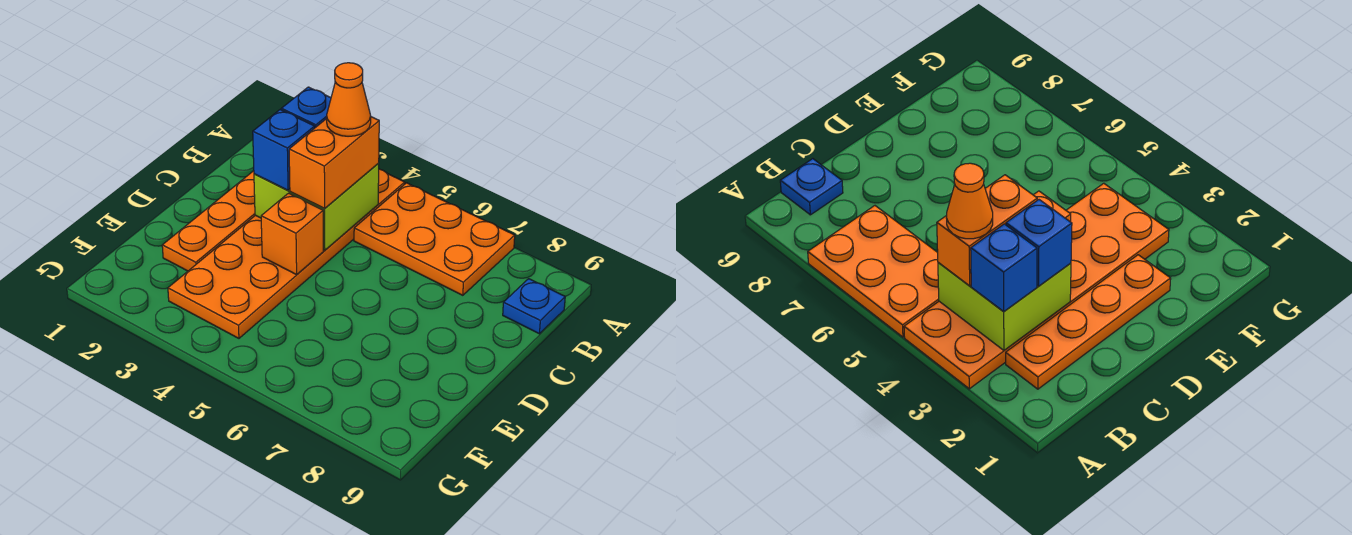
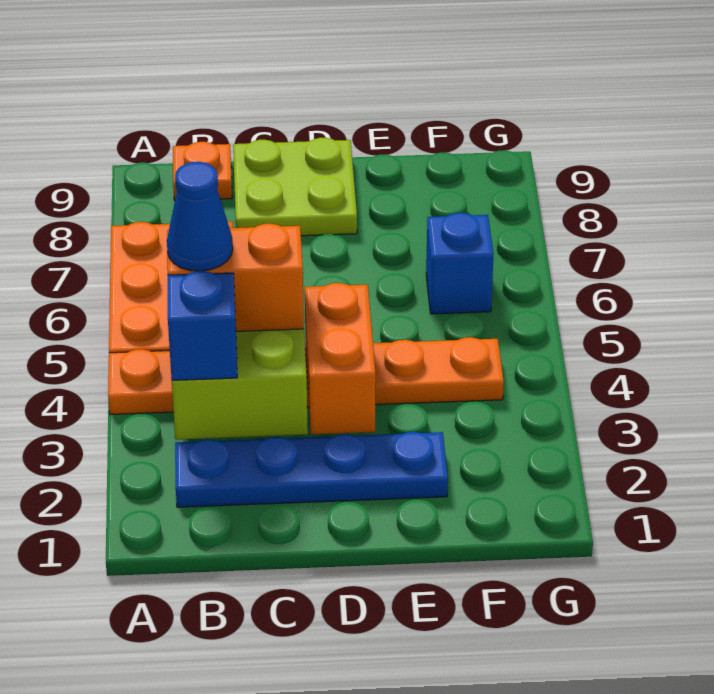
orange 2x6 plate [168,169,405,338] -> orange 1x6 plate [108,337,504,414]
orange 1x4 plate [162,171,255,271] -> blue 1x4 plate [175,432,448,507]
orange 1x1 cone [327,63,371,136] -> blue 1x1 cone [167,162,233,271]
blue 1x1 plate [503,279,565,334] -> orange 1x1 plate [173,142,232,200]
blue 1x1 brick [253,110,315,190] -> blue 1x1 brick moved to [426,213,494,314]
none -> lime 2x2 plate [233,138,357,236]
orange 1x1 brick [261,193,324,275] -> orange 1x2 brick [305,283,376,434]

